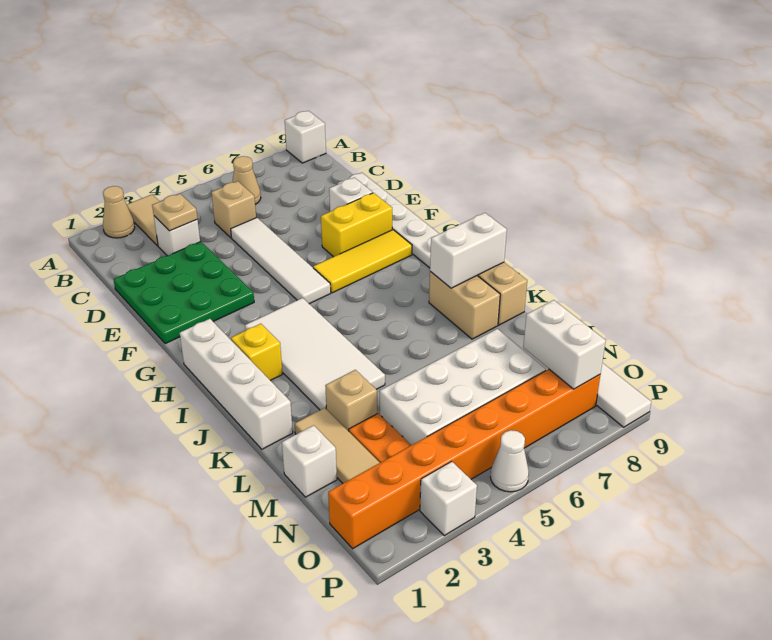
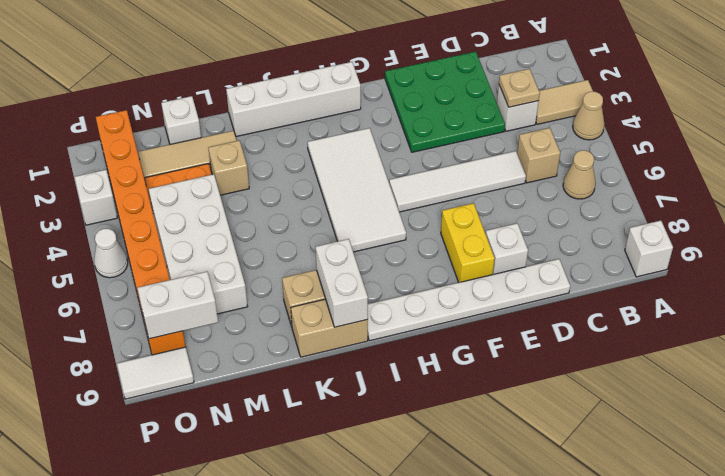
tan 1x1 cone [103,186,135,238] -> tan 1x1 cone moved to [573,92,604,140]
yellow 1x3 tile [313,230,412,293] -> none
white 2x4 tile [245,298,385,410] -> white 2x4 tile turned to [308,128,406,252]
yellow 1x1 brick [231,324,282,381] -> none

